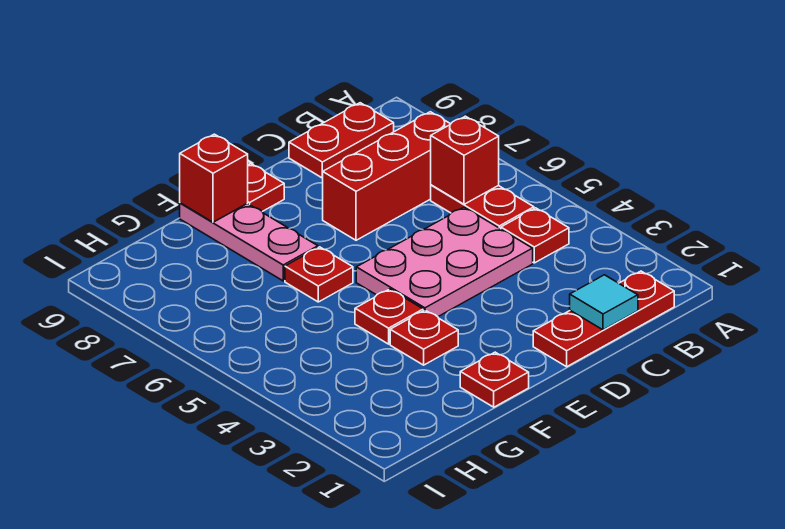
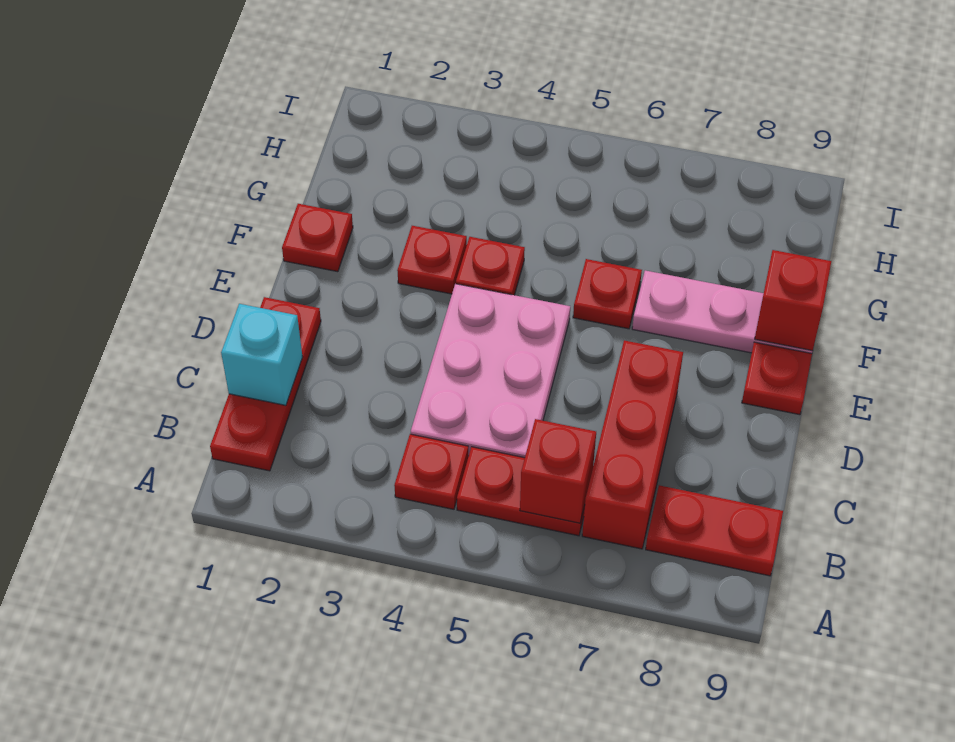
red 1x2 plate [289,103,394,178] -> red 1x2 plate turned to [646,485,783,576]
cyan 1x1 tile [570,275,638,330] -> cyan 1x1 brick [221,304,302,405]

